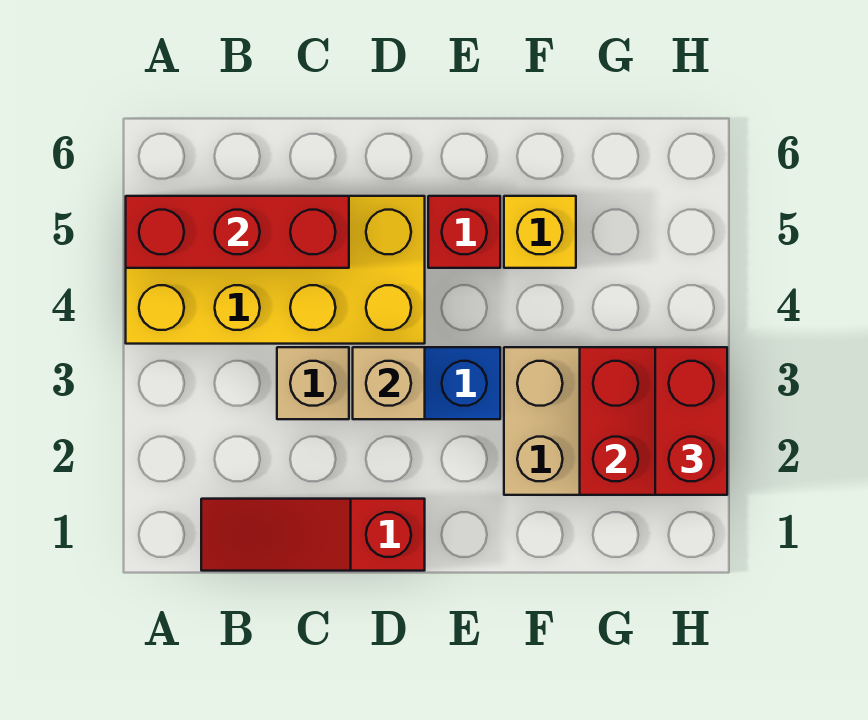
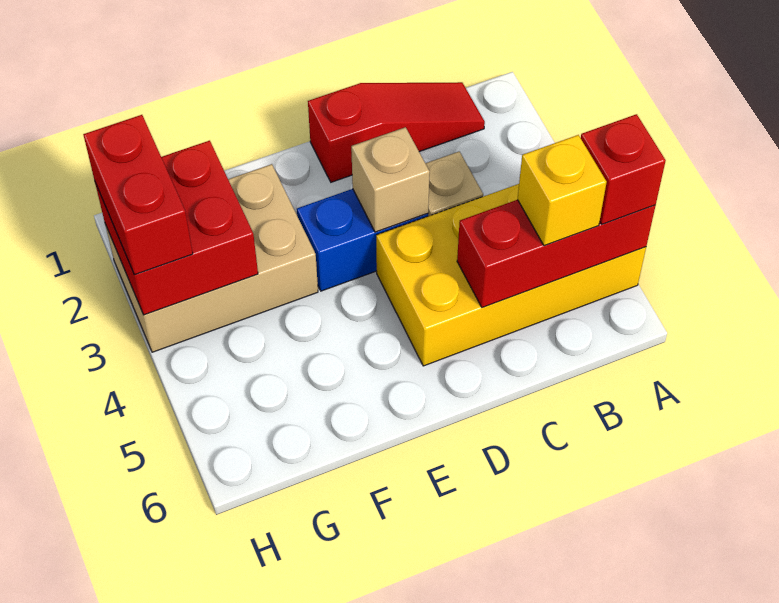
red 1x1 brick [428,196,500,268] -> red 1x1 brick moved to [581,114,666,224]
yellow 1x1 brick [504,196,576,268] -> yellow 1x1 brick moved to [517,135,607,246]

